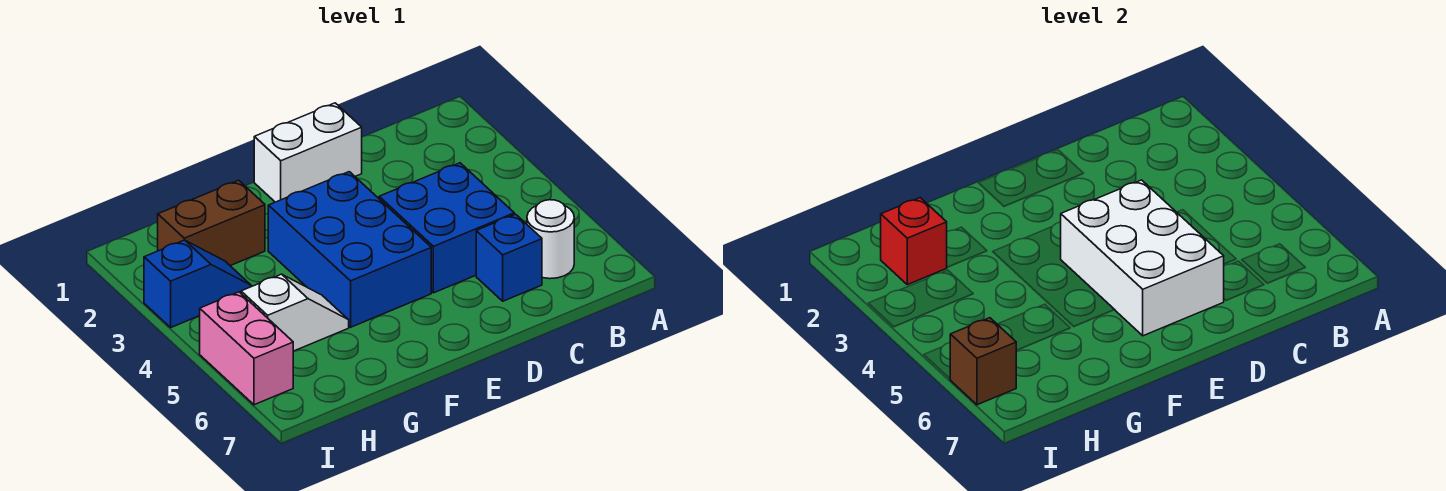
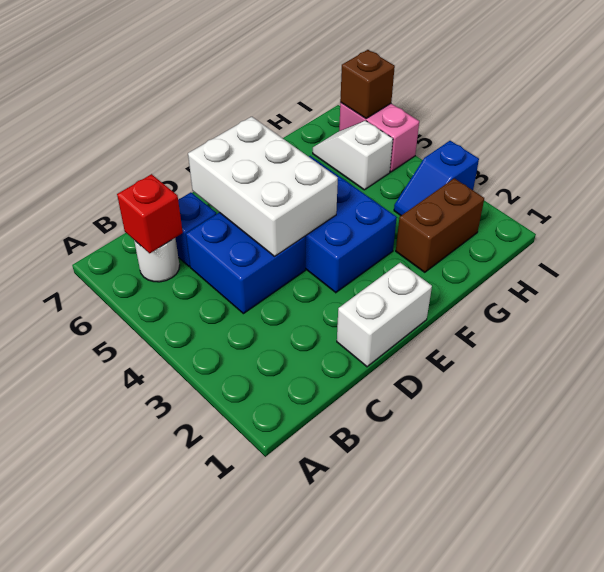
white 1x2 slope [241,274,349,351] -> white 1x2 slope turned to [313,121,393,190]
red 1x1 brick [881,198,947,285] -> red 1x1 brick moved to [117,174,183,253]

